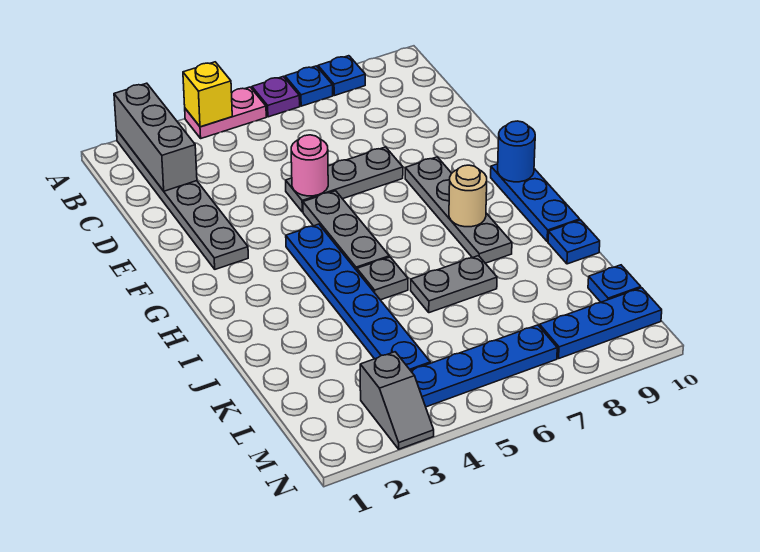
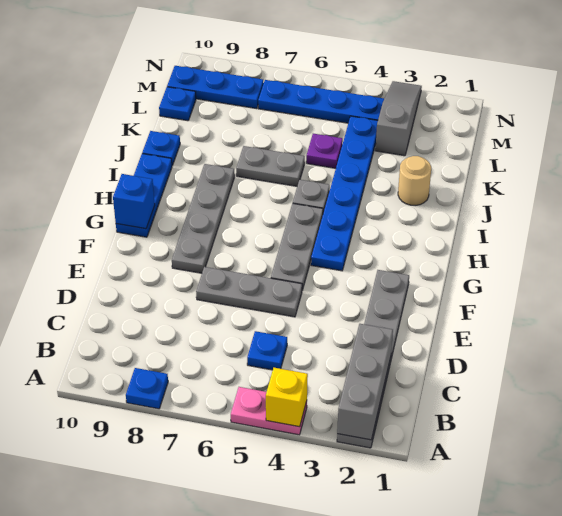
purple 1x1 plate [252,76,300,117] -> purple 1x1 plate moved to [306,134,343,168]
blue 1x1 plate [285,66,333,106] -> blue 1x1 plate moved to [247,331,287,370]
pink 1x1 round brick [291,135,328,196] -> none
blue 1x1 round brick [498,121,535,182] -> blue 1x1 brick [113,174,155,229]
tan 1x1 round brick [449,165,487,227] -> tan 1x1 round brick moved to [398,156,431,206]
grey 1x2 slope [360,352,434,449] -> grey 1x3 slope [375,81,422,156]

